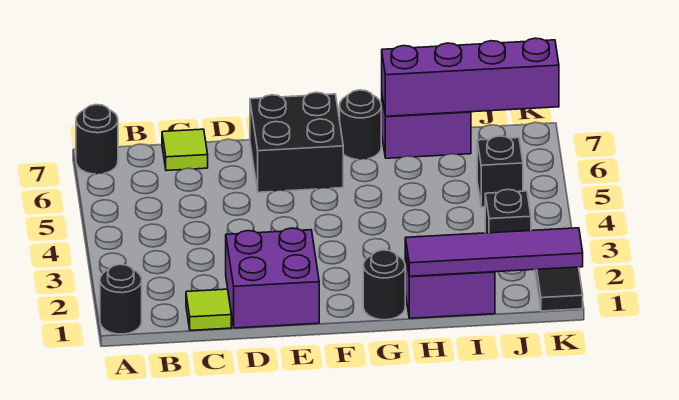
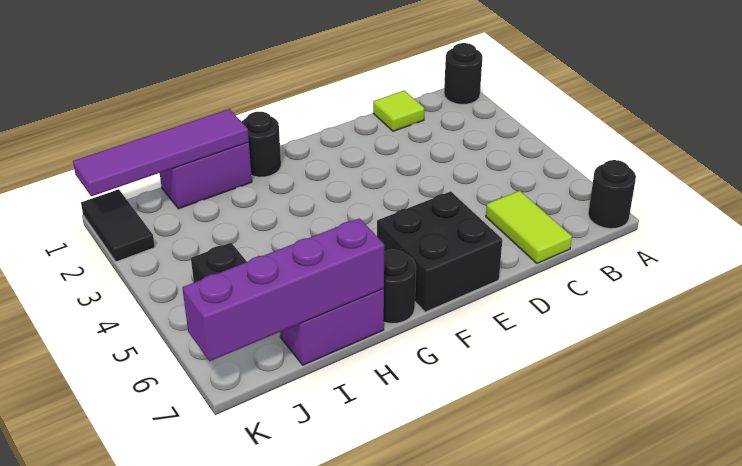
lime 1x1 tile [162,129,208,171] -> lime 1x2 tile [486,191,572,263]
purple 2x2 brick [226,228,319,328] -> none
black 1x1 brick [485,189,531,233] -> none

